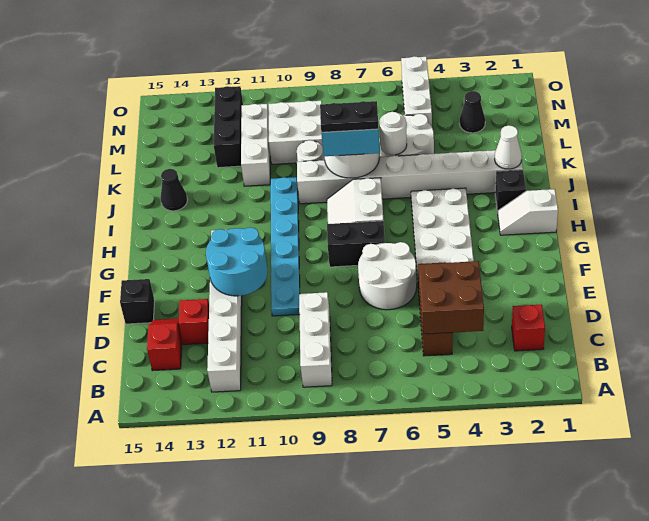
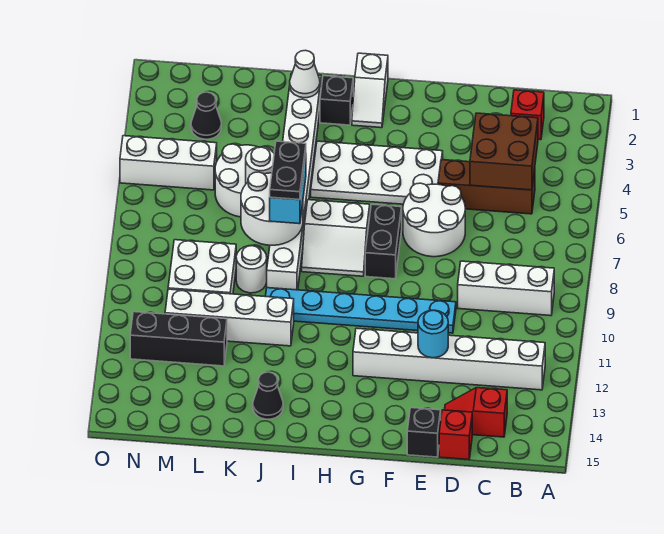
red 1x1 brick [179,299,209,345] -> red 1x1 brick moved to [439,410,472,460]
cyan 2x2 round brick [206,227,268,296] -> cyan 1x1 round brick [418,310,448,358]
white 1x3 brick [241,104,270,186] -> white 1x4 brick [165,289,294,346]

